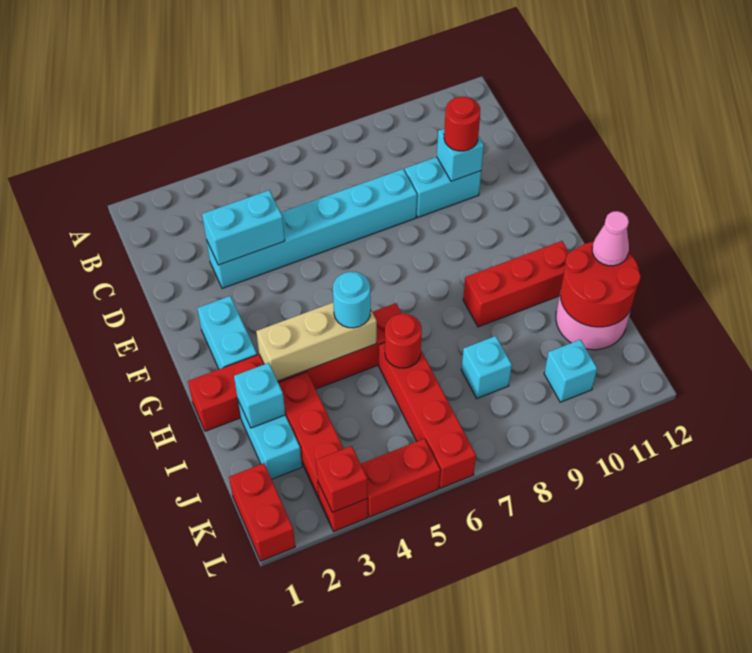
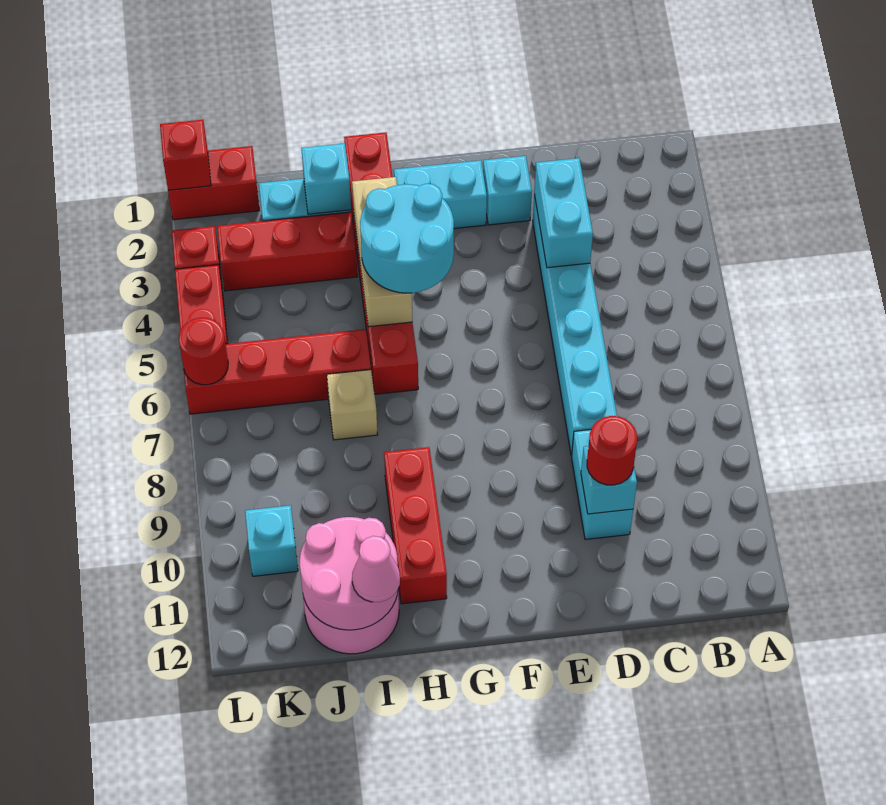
cyan 1x1 round brick [333,272,371,328] -> cyan 2x2 round brick [360,184,454,293]
red 1x1 round brick [385,314,422,368] -> red 1x1 round brick moved to [179,318,228,385]
none -> tan 1x1 brick [327,370,378,440]
red 2x2 round brick [560,242,641,327] -> pink 2x2 round brick [300,517,398,630]
cyan 1x1 brick [461,336,512,398] -> cyan 1x1 brick moved to [483,156,532,225]
red 1x1 brick [316,446,368,513] -> red 1x1 brick moved to [160,120,211,190]

